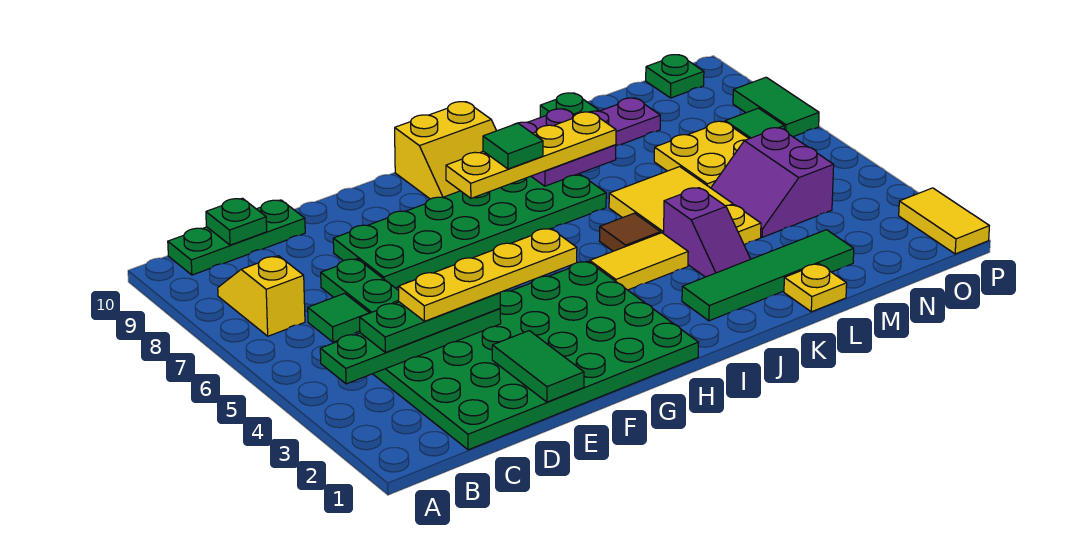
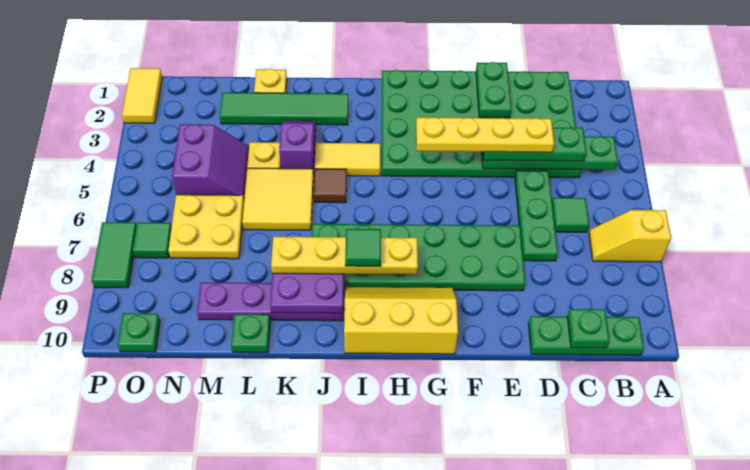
yellow 1x2 slope [218,256,305,336] -> yellow 1x2 slope turned to [589,210,671,262]
green 1x2 tile [492,331,584,402] -> green 1x2 plate [476,62,511,118]
yellow 2x2 slope [395,102,496,199] -> yellow 2x3 slope [344,287,458,354]

